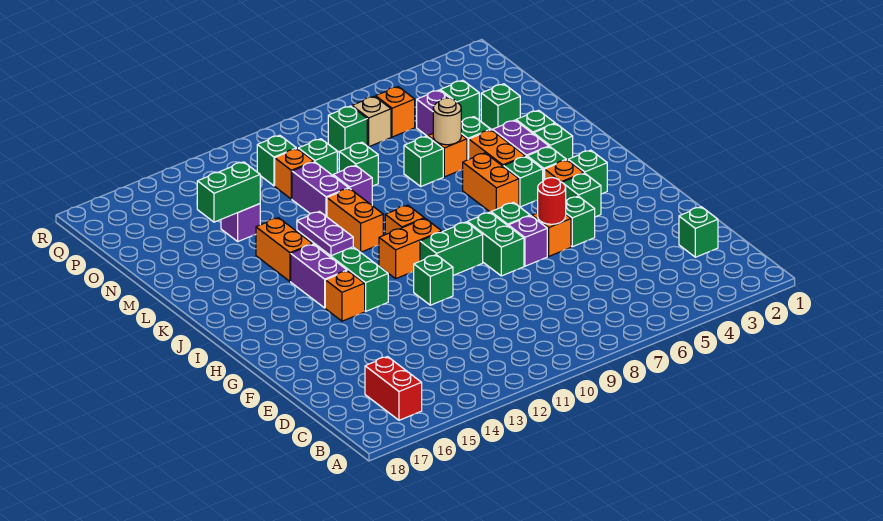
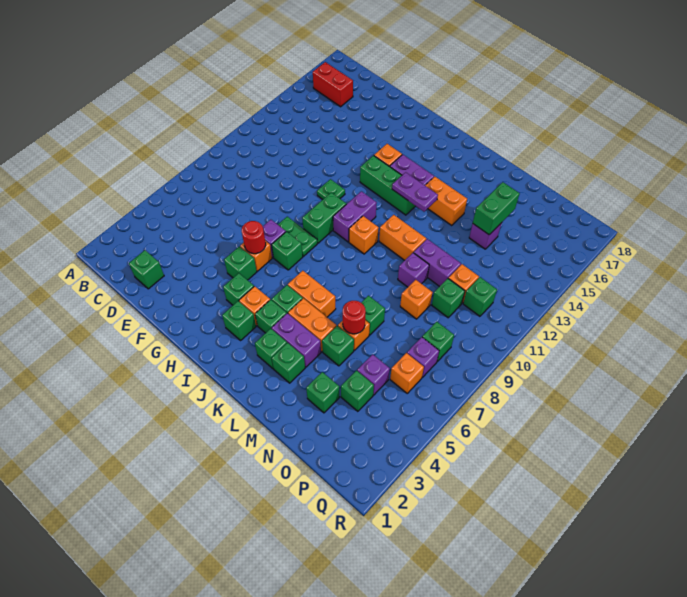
green 1x2 brick [467,212,524,276] -> green 1x2 plate [278,217,317,256]
green 1x1 brick [413,255,453,305] -> green 1x1 plate [317,179,345,199]
orange 1x2 brick [379,218,442,279] -> purple 1x2 brick [333,191,377,242]
tan 1x1 round brick [433,98,461,145] -> red 1x1 round brick [343,301,366,334]
green 1x1 brick [339,142,378,186] -> orange 1x1 brick [400,280,432,319]
tan 1x1 brick [352,96,391,147] -> purple 1x1 brick [407,337,439,377]

